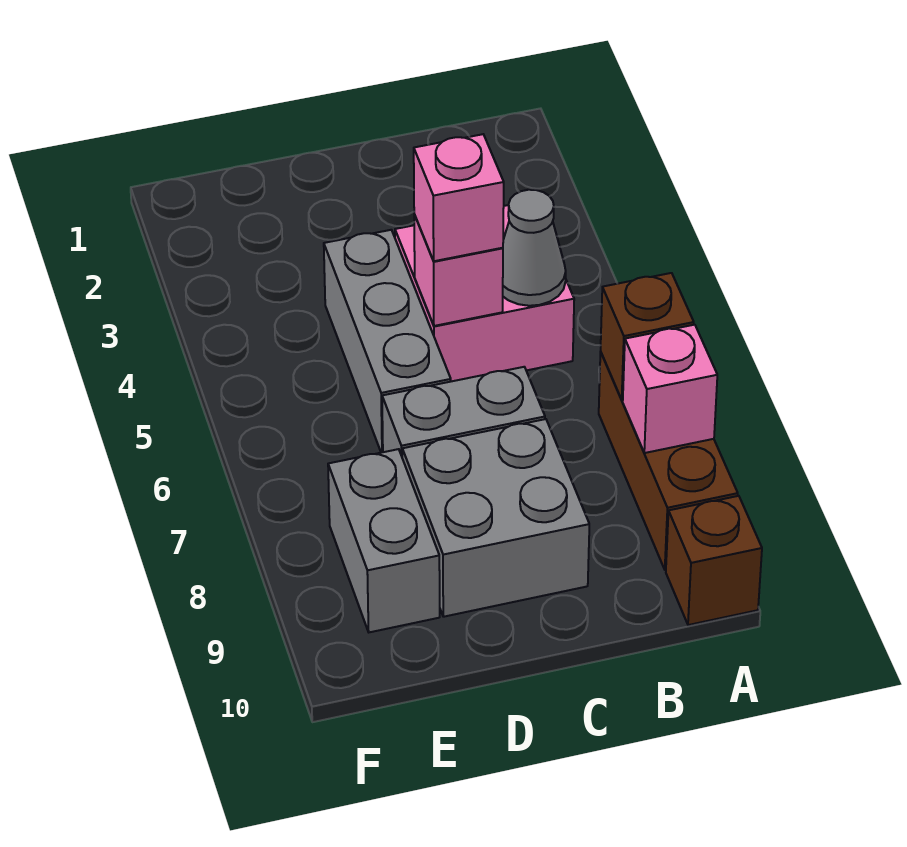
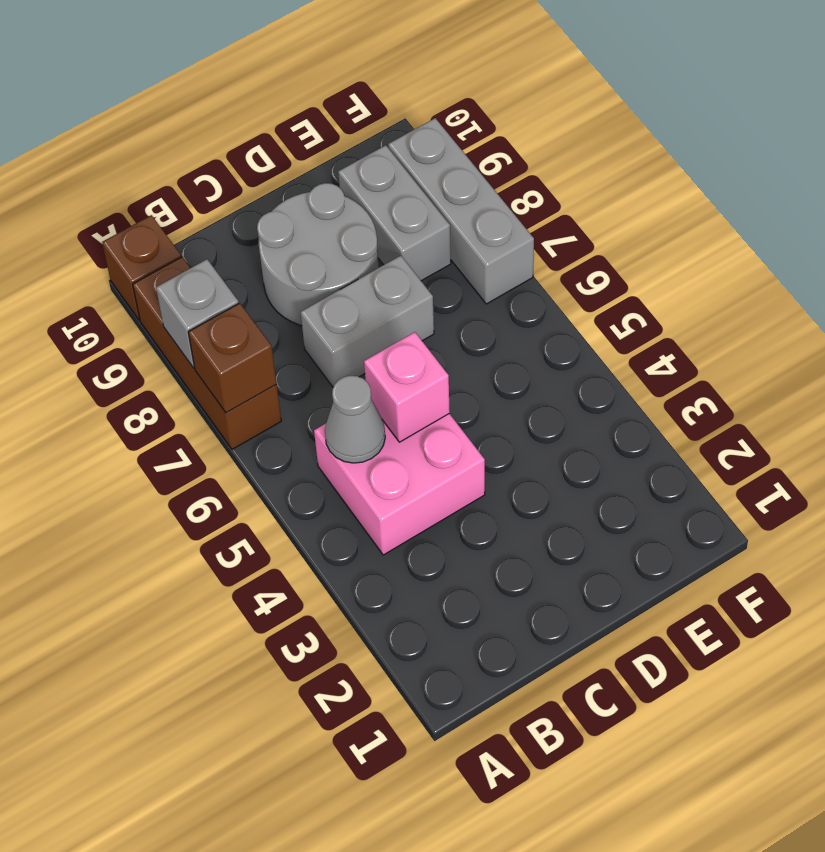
pink 1x1 brick [623,325,717,453] -> grey 1x1 brick [156,259,239,368]
pink 1x1 brick [414,134,504,261] -> none
grey 2x2 brick [402,419,589,617] -> grey 2x2 round brick [257,183,379,326]
grey 1x3 brick [324,230,451,453] -> grey 1x3 brick moved to [388,118,534,304]

